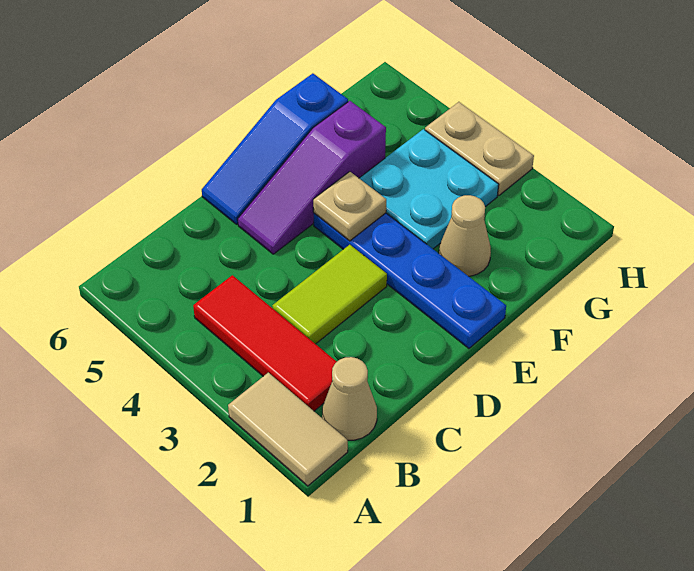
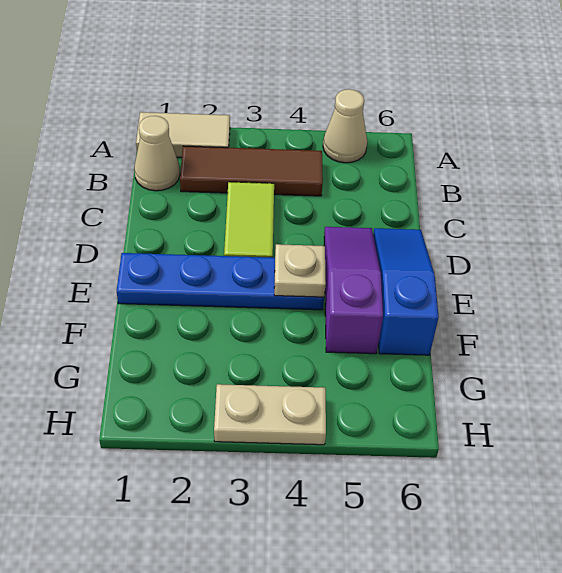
red 1x3 tile [193,275,337,411] -> brown 1x3 tile [180,146,323,196]
tan 1x1 cone [439,195,491,276] -> tan 1x1 cone moved to [323,89,367,163]
cyan 2x2 plate [359,129,499,249] -> none

